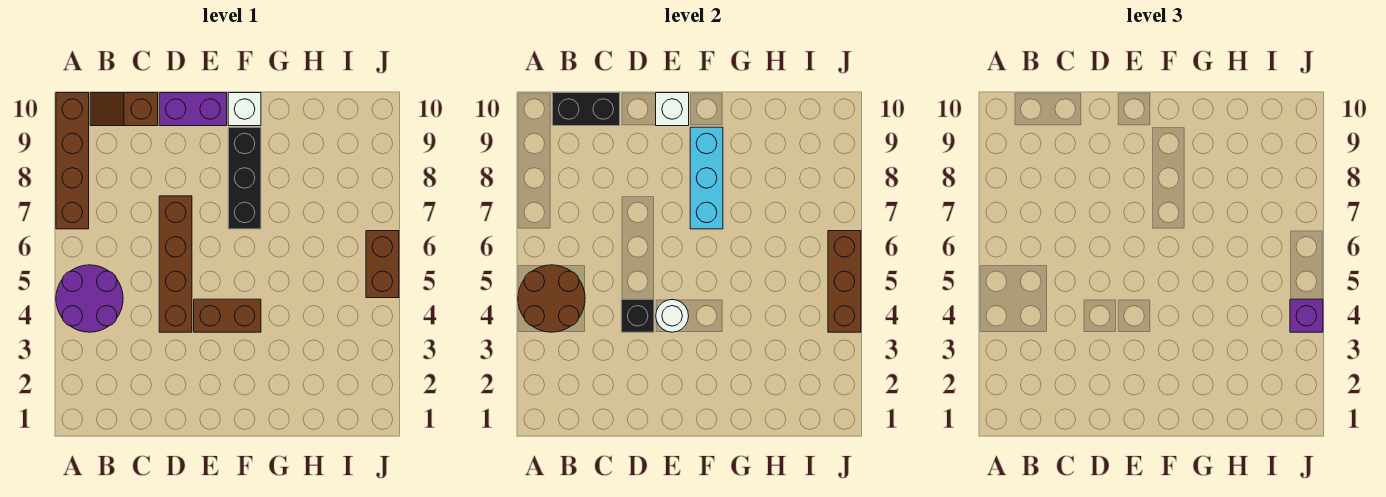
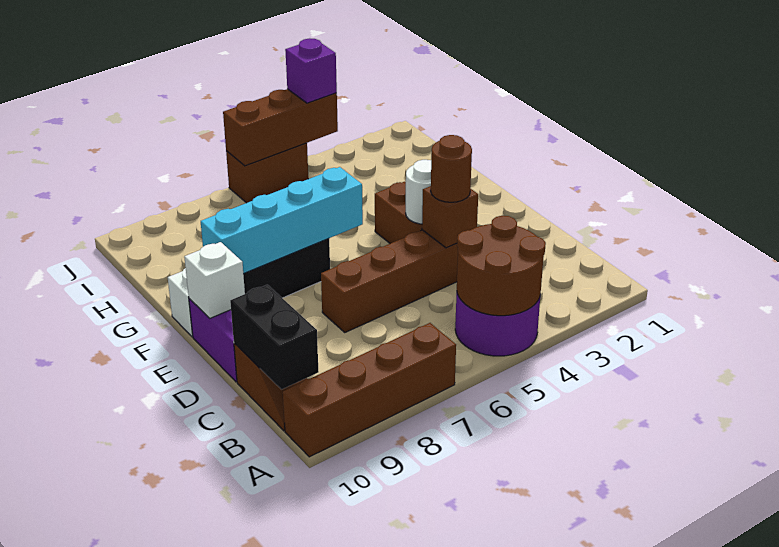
black 1x1 brick [621,299,654,332] -> brown 1x1 brick [422,186,478,248]
none -> brown 1x1 round brick [431,135,472,202]
cyan 1x3 brick [690,127,723,229] -> cyan 1x4 brick [201,167,363,274]

